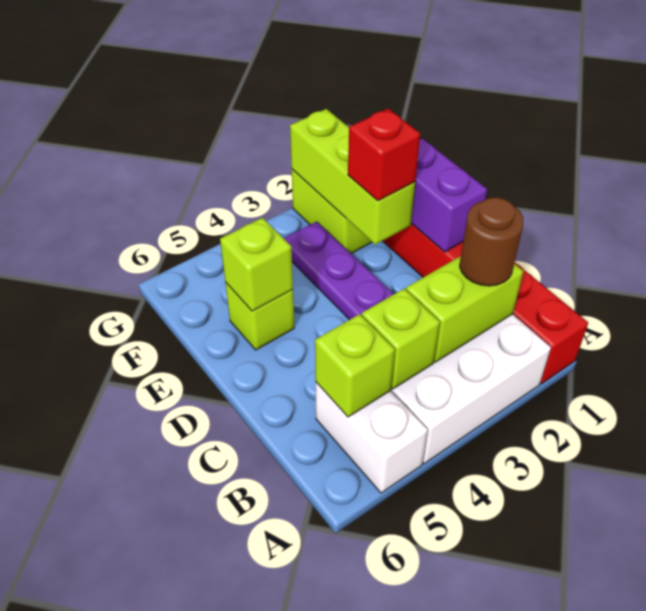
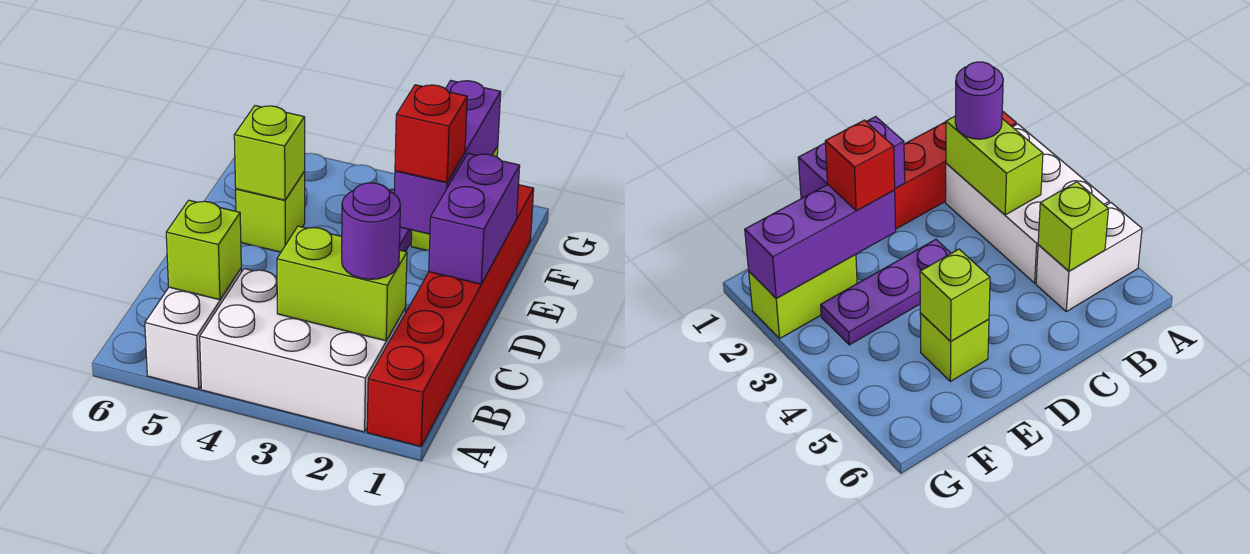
brown 1x1 round brick [460,197,523,286] -> purple 1x1 round brick [342,183,400,279]
lime 1x1 brick [362,289,440,389] -> none
lime 1x3 brick [290,109,415,245] -> purple 1x3 brick [394,81,501,234]

